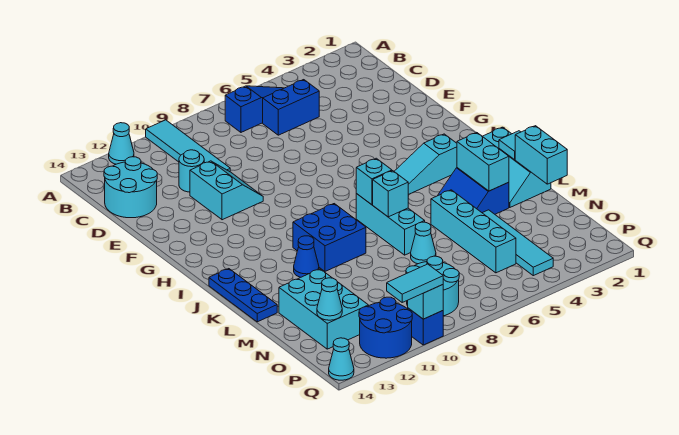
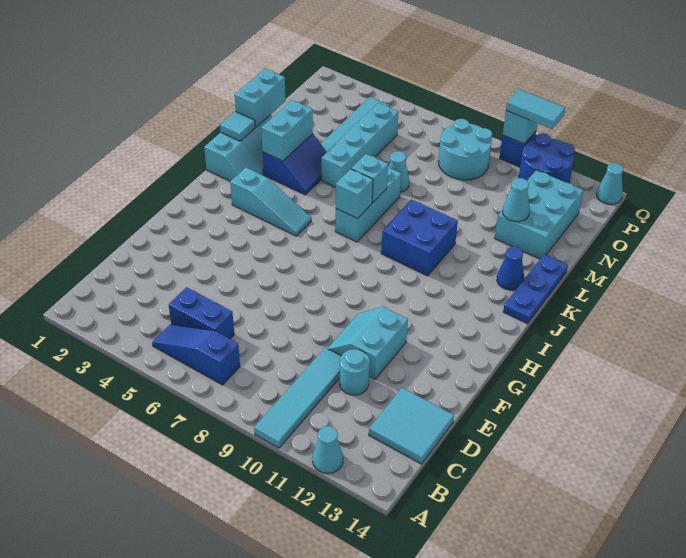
cyan 2x2 round brick [104,157,157,218] -> cyan 2x2 tile [369,388,454,464]
blue 1x1 cone [294,236,319,277] -> blue 1x1 cone moved to [497,247,524,290]
cyan 1x1 cone [317,278,342,320] -> cyan 1x1 cone moved to [503,178,530,222]

